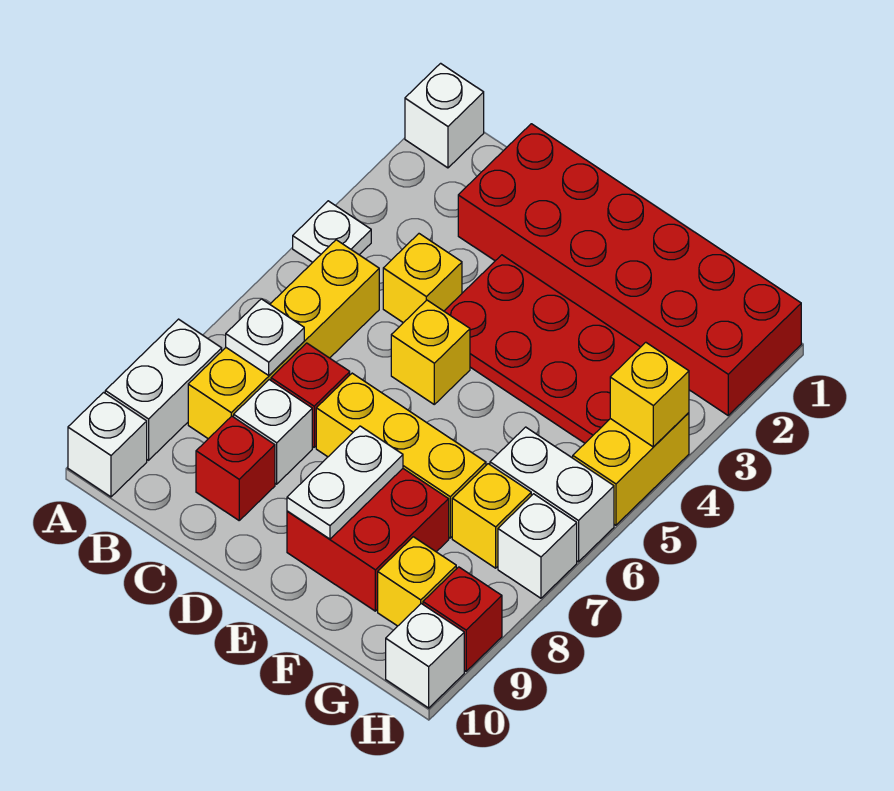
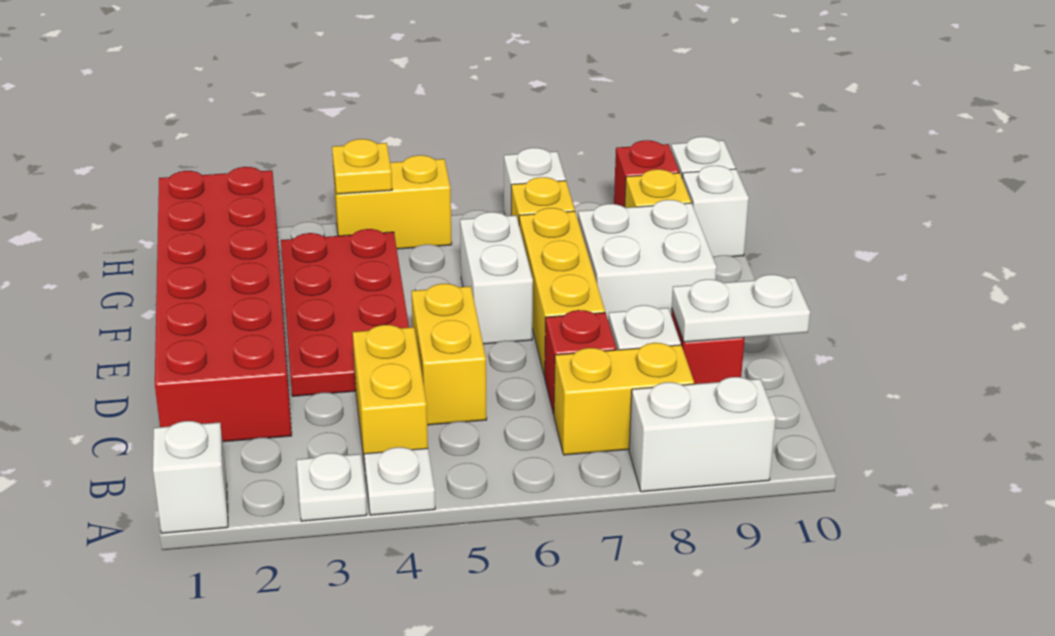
white 1x1 brick [68,392,147,497] -> white 1x1 brick moved to [682,166,749,257]
yellow 1x4 brick [188,240,379,439] -> yellow 1x2 brick [554,343,694,455]
white 1x1 plate [226,299,304,375] -> white 1x1 plate moved to [297,453,367,521]
yellow 1x1 brick [383,234,462,323] -> yellow 1x2 brick [353,325,428,467]
yellow 1x1 brick [391,300,470,404] -> yellow 1x2 brick [411,284,487,425]
red 2x2 brick [287,469,449,611] -> white 2x2 brick [578,200,717,319]
white 1x2 plate [287,426,403,539] -> white 1x2 plate moved to [672,275,810,342]
white 1x2 brick [490,427,614,562] -> white 1x2 brick moved to [460,212,533,344]
yellow 1x1 brick [610,342,689,447] -> yellow 1x1 plate [332,139,392,194]

